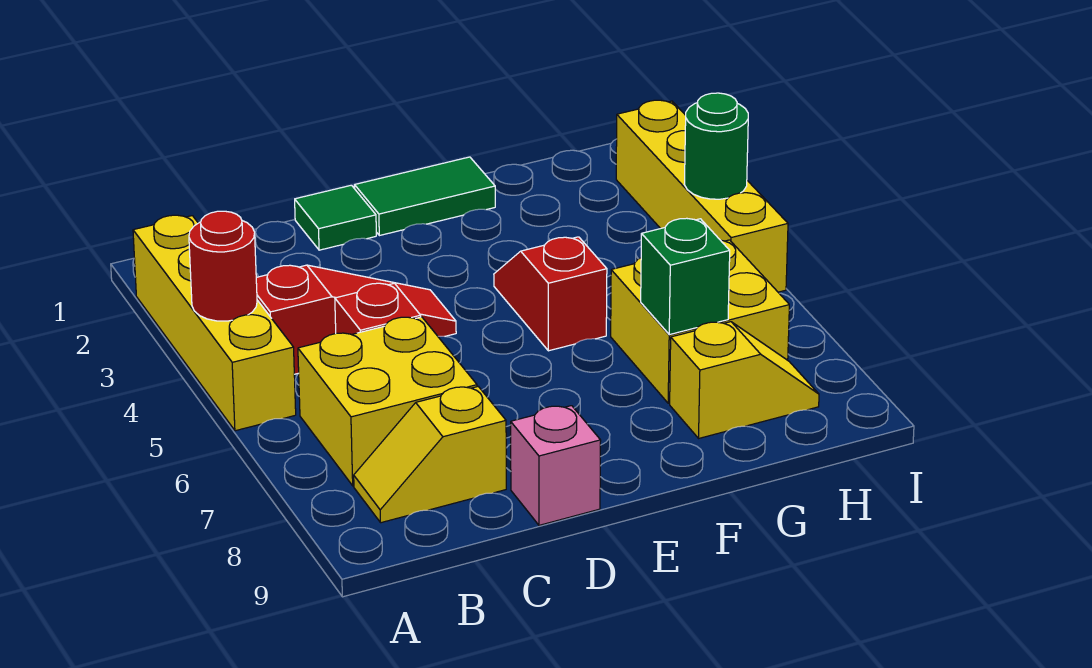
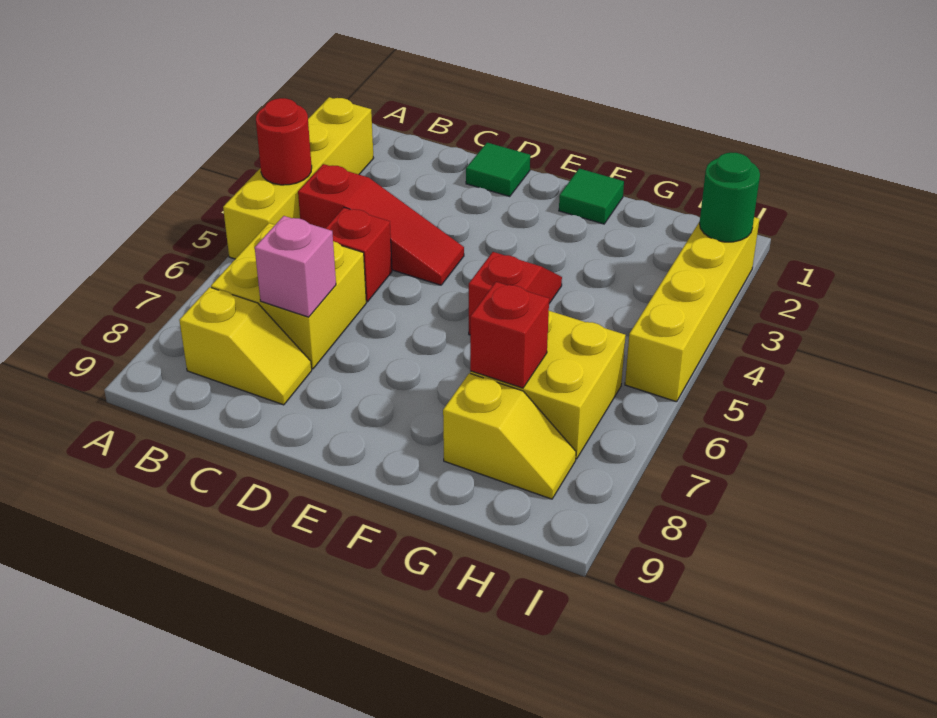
yellow 1x2 slope [354,387,506,523] -> yellow 1x2 slope turned to [179,287,312,405]
pink 1x1 brick [511,406,601,525] -> pink 1x1 brick moved to [255,216,336,317]
green 1x2 tile [354,157,495,236] -> green 1x1 tile [559,169,624,224]
green 1x1 brick [641,218,730,335] -> red 1x1 brick [470,282,549,388]
green 1x1 round brick [684,93,748,199] -> green 1x1 round brick moved to [700,153,760,242]

